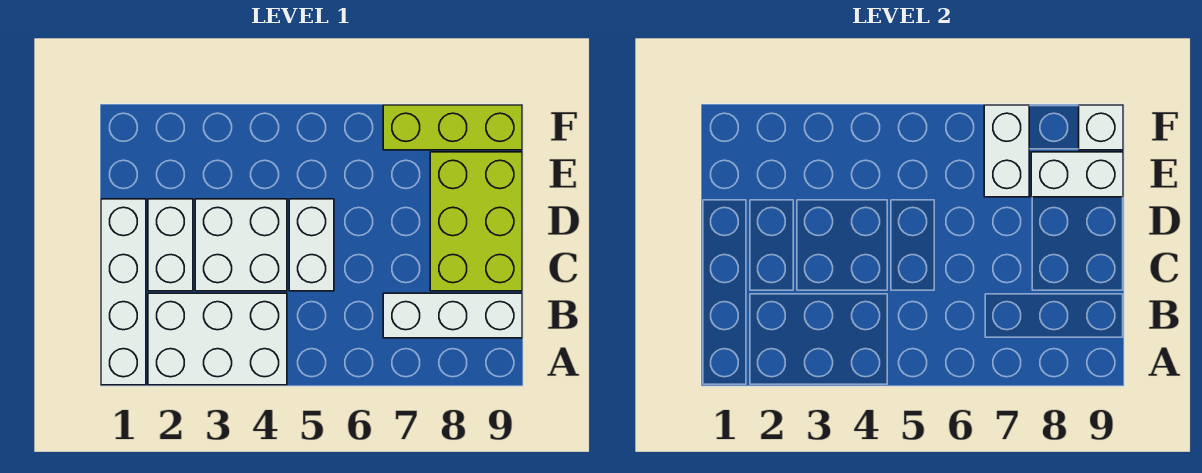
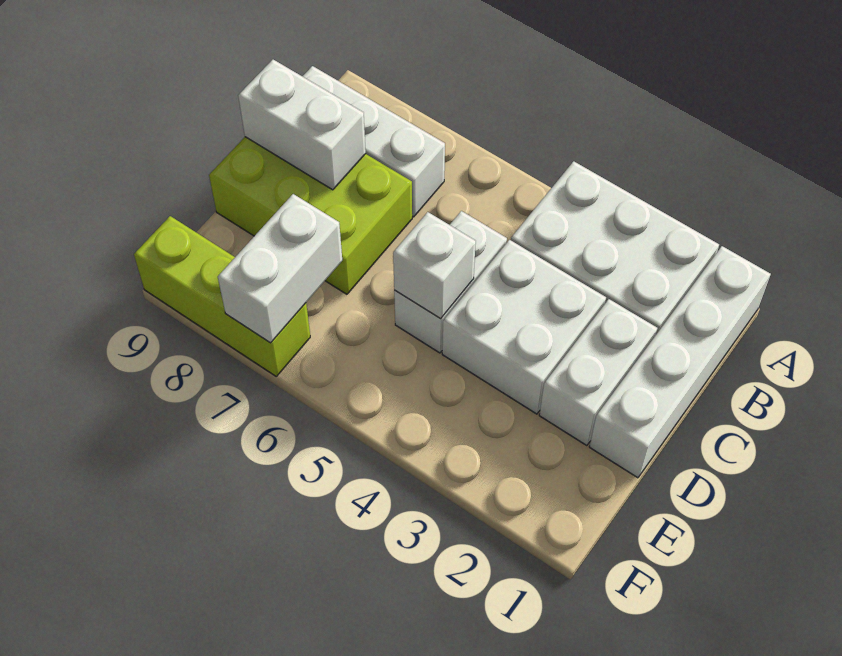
lime 2x3 brick [430,152,522,291] -> lime 2x3 brick turned to [209,137,412,294]
white 1x2 brick [1031,152,1123,197] -> white 1x2 brick moved to [238,60,366,190]
white 1x1 brick [1079,105,1123,150] -> white 1x1 brick moved to [393,212,476,319]

